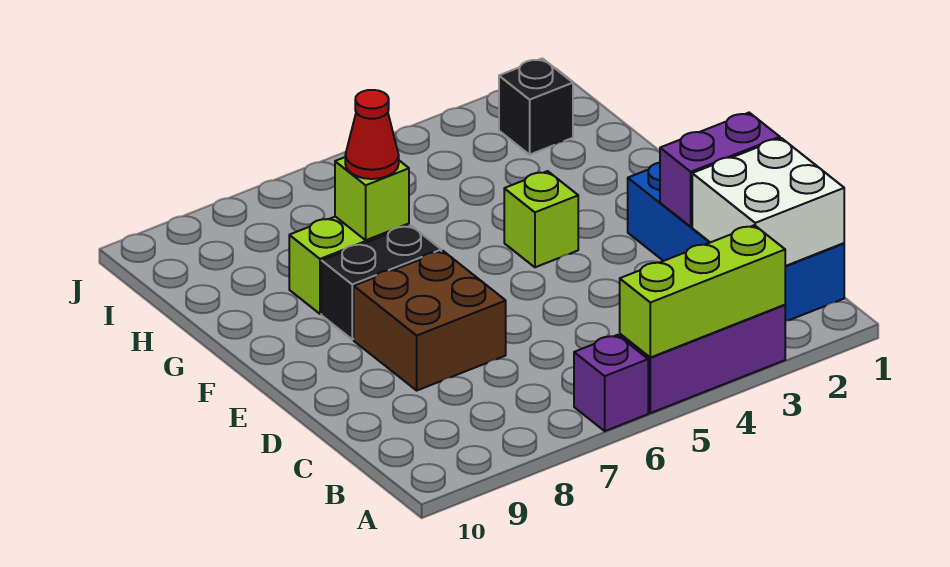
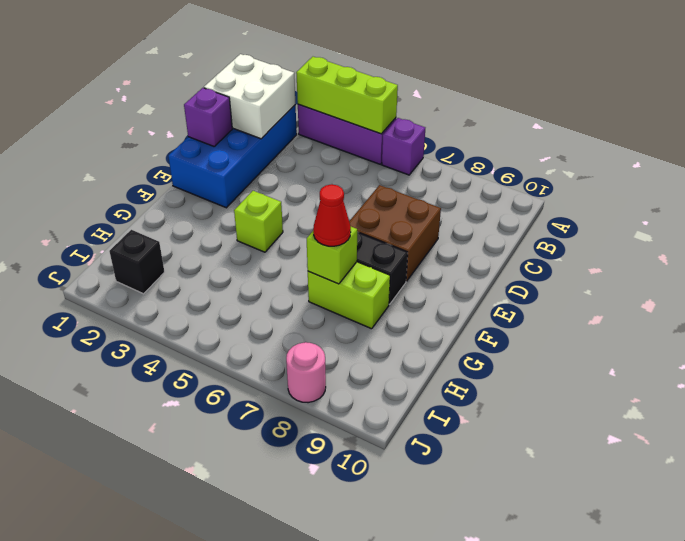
purple 1x2 brick [660,113,780,227] -> purple 1x1 brick [184,88,232,146]
none -> pink 1x1 round brick [286,342,326,403]

